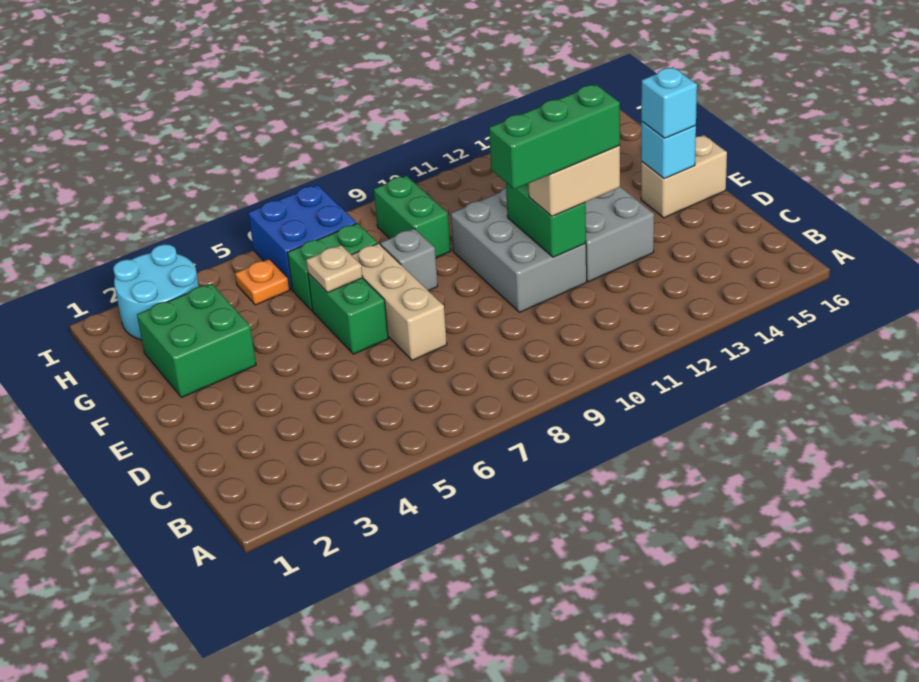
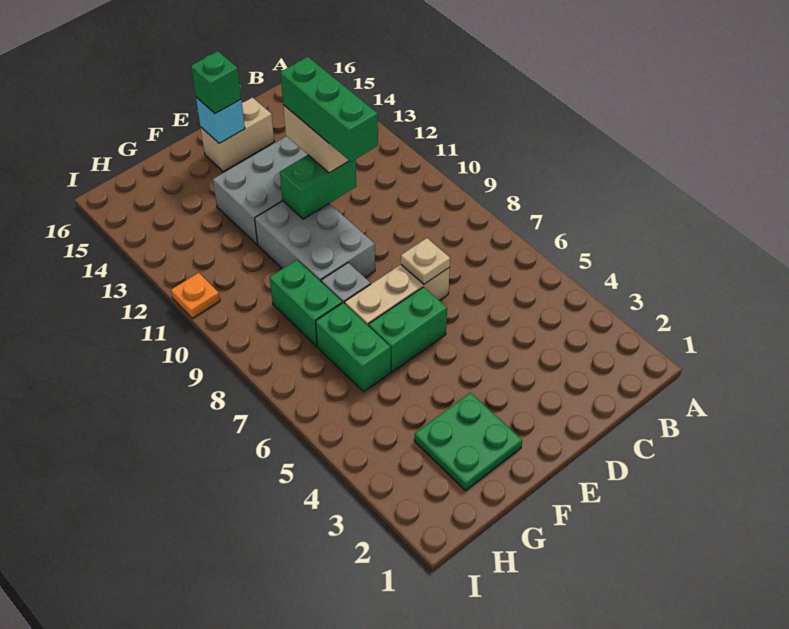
grey 2x3 brick [451,188,587,312] -> grey 2x3 brick turned to [255,201,375,281]
tan 1x2 brick [641,135,727,218] -> tan 1x2 brick turned to [201,98,274,172]
cyan 1x1 brick [641,67,697,138] -> green 1x1 brick [191,51,241,114]
green 2x2 brick [137,284,256,398] -> green 2x2 plate [414,393,522,491]
tan 1x1 plate [306,245,363,293] -> tan 1x1 plate moved to [401,238,450,284]
green 1x2 brick [374,176,451,258] -> green 1x2 brick turned to [270,260,342,346]
cyan 2x2 round brick [113,244,199,340] -> none
orange 1x1 plate [235,259,290,305] -> orange 1x1 plate moved to [171,273,220,318]
blue 2x2 brick [248,185,357,290] -> none

